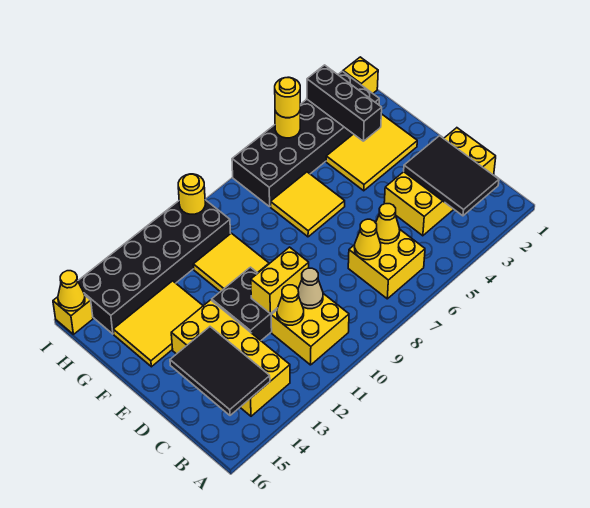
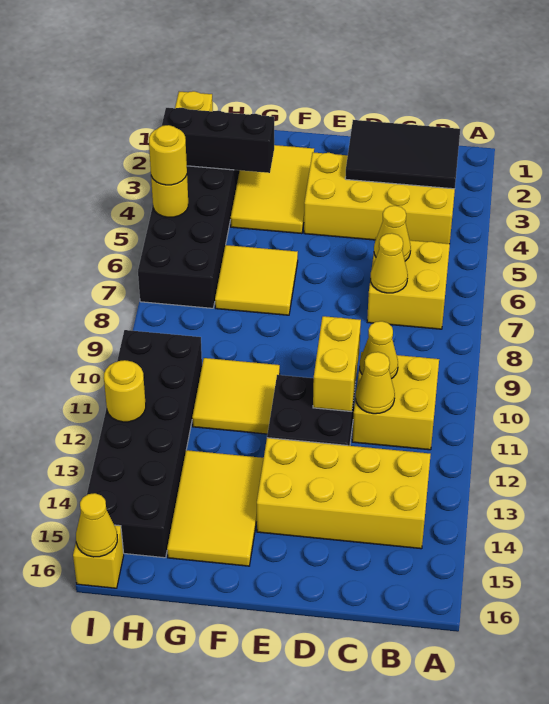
black 2x3 tile [170,327,270,415] -> none
yellow 2x4 brick [384,128,496,236] -> yellow 2x4 brick turned to [304,152,455,244]
tan 1x1 cone [298,268,323,309] -> yellow 1x1 cone [359,321,398,379]
yellow 1x1 round brick [178,174,205,214] -> yellow 1x1 round brick moved to [104,360,146,422]

